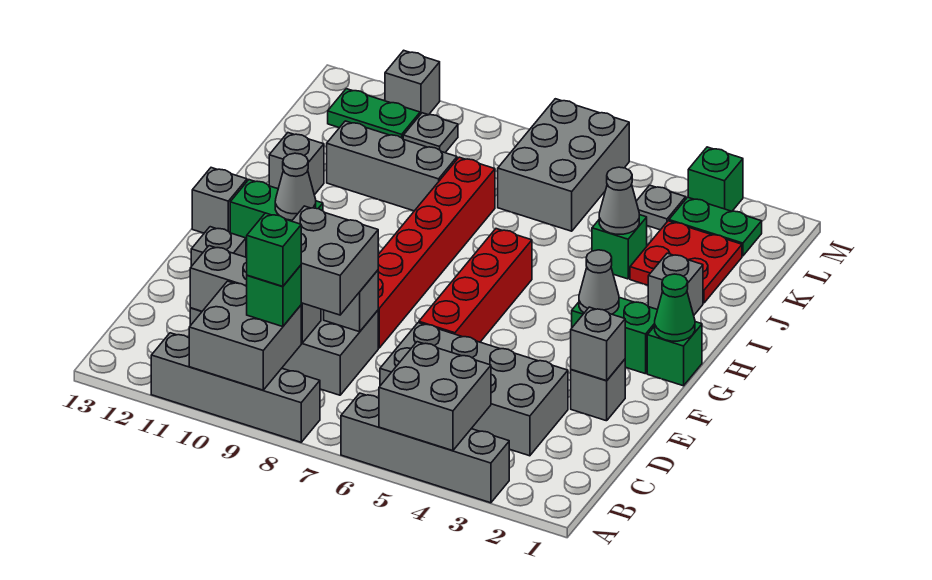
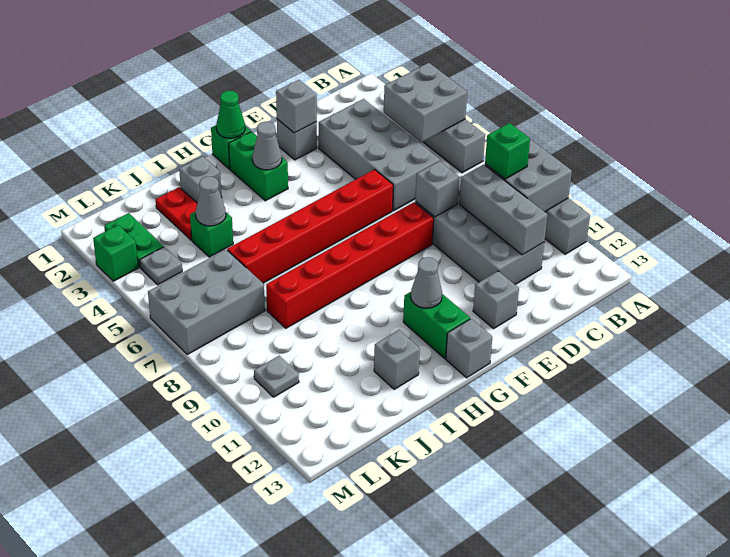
green 1x1 brick [247,213,301,286] -> none
grey 2x2 brick [292,206,378,315] -> none
red 1x4 brick [419,229,532,342] -> red 1x6 brick [227,170,393,283]
red 2x2 plate [630,221,742,303] -> red 1x2 plate [156,187,197,240]
grey 1x3 brick [327,121,457,211] -> none
green 1x2 plate [328,89,420,139] -> none
grey 1x1 brick [385,50,440,115] -> none

